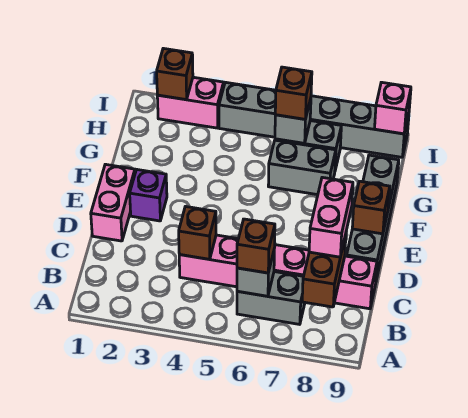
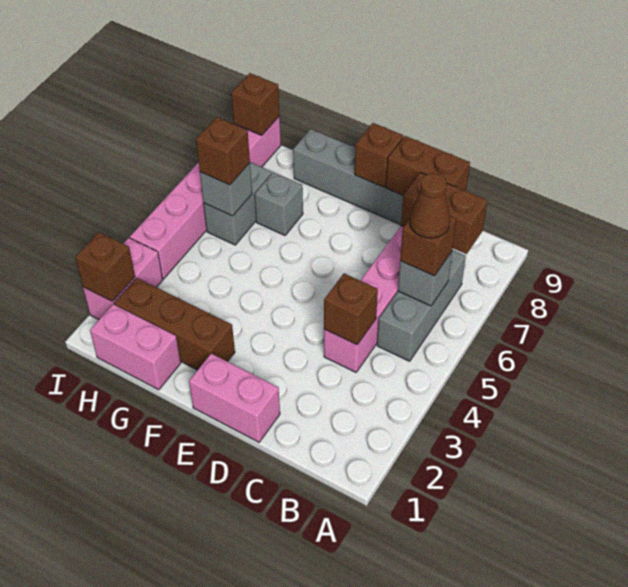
grey 1x2 brick [237,272,305,324] -> grey 1x3 brick [377,250,466,361]
none -> brown 1x1 cone [410,173,450,238]
pink 1x2 brick [309,177,353,257] -> pink 1x2 brick moved to [90,304,181,390]
none -> brown 1x2 brick [386,136,470,195]
purple 1x1 brick [130,170,167,221] -> none
none -> brown 1x3 brick [114,278,235,370]
grey 1x2 brick [268,140,336,195] -> grey 1x1 brick [255,172,303,235]
grey 1x6 brick [219,82,409,157] -> pink 1x6 brick [130,116,281,279]
pink 1x1 brick [375,82,411,134] -> brown 1x1 brick [231,73,280,135]

